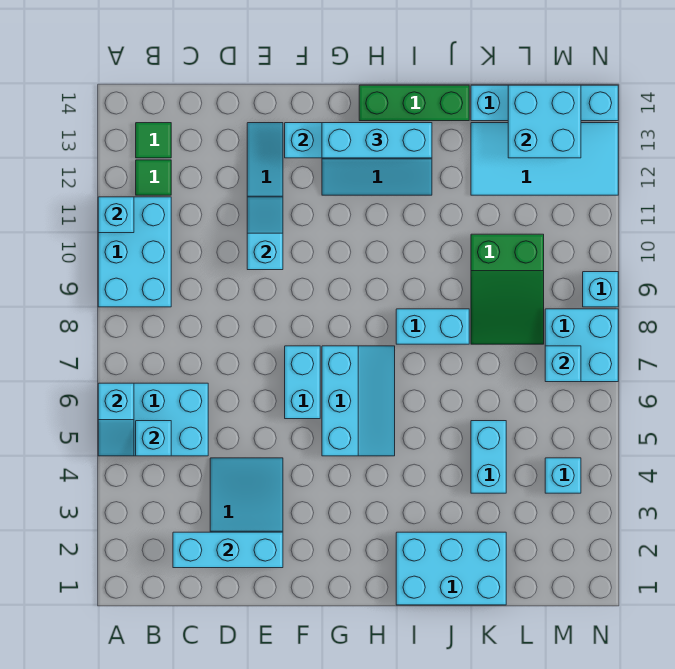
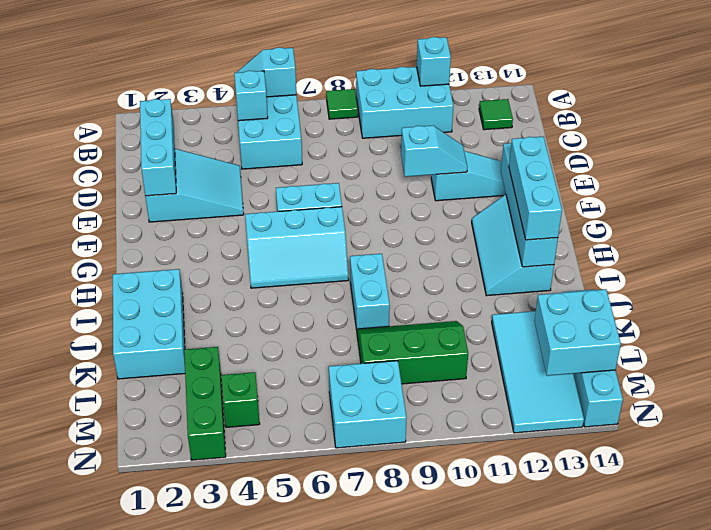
green 1x1 tile [136,160,171,195] -> green 1x1 tile moved to [326,89,358,119]
green 1x3 brick [359,85,469,121] -> green 1x3 brick moved to [184,347,226,460]
cyan 1x2 brick [471,421,506,493] -> none
green 2x3 slope [471,234,544,344] -> green 2x3 slope turned to [357,321,468,384]
cyan 1x1 brick [545,458,581,493] -> green 1x1 brick [221,372,260,427]
cyan 1x1 brick [545,346,581,382] -> none
cyan 1x1 brick [583,272,618,307] -> none

